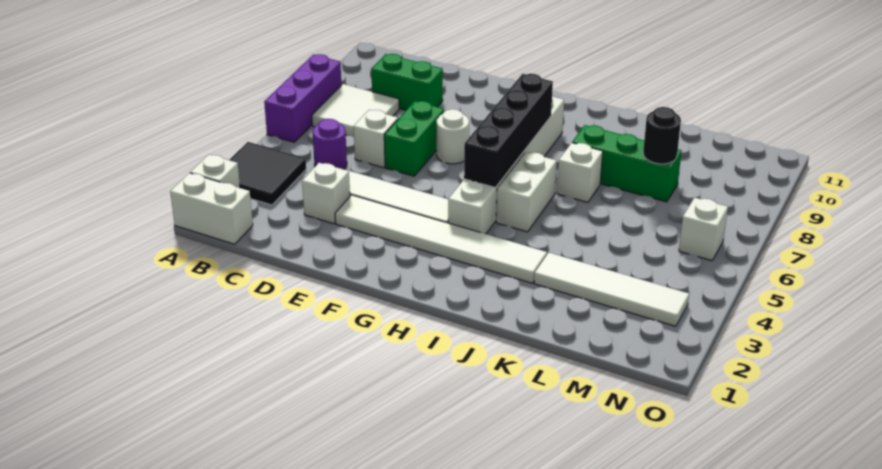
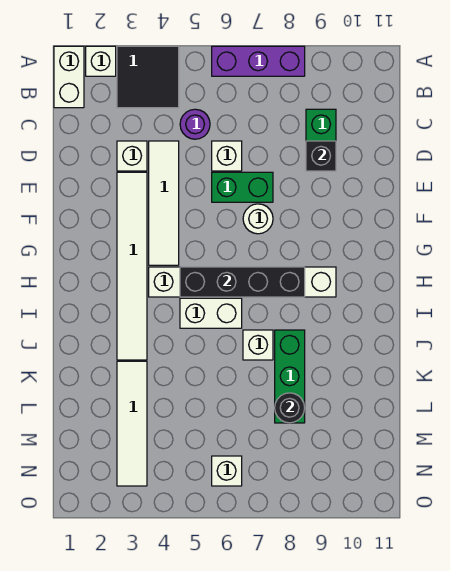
white 2x2 tile [312,84,399,137] -> none
none -> black 1x1 brick [306,141,336,171]

